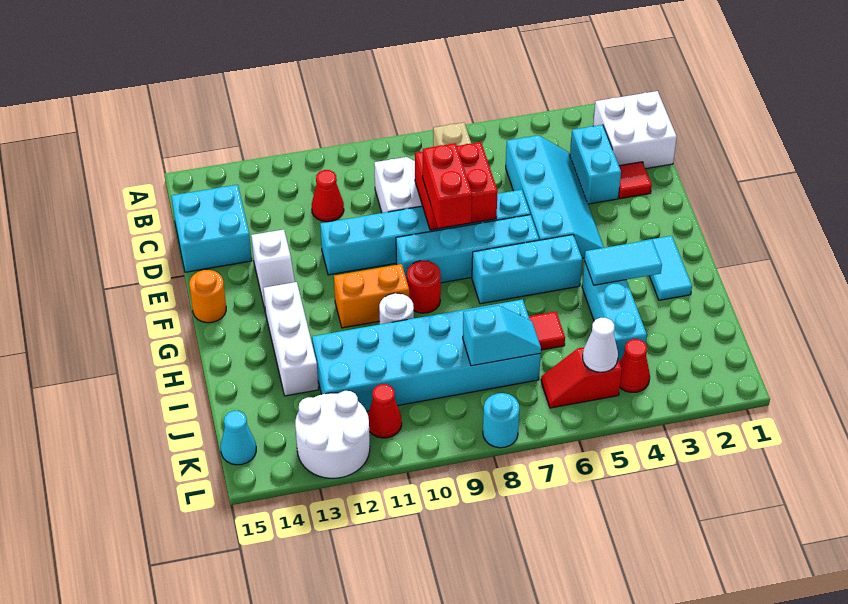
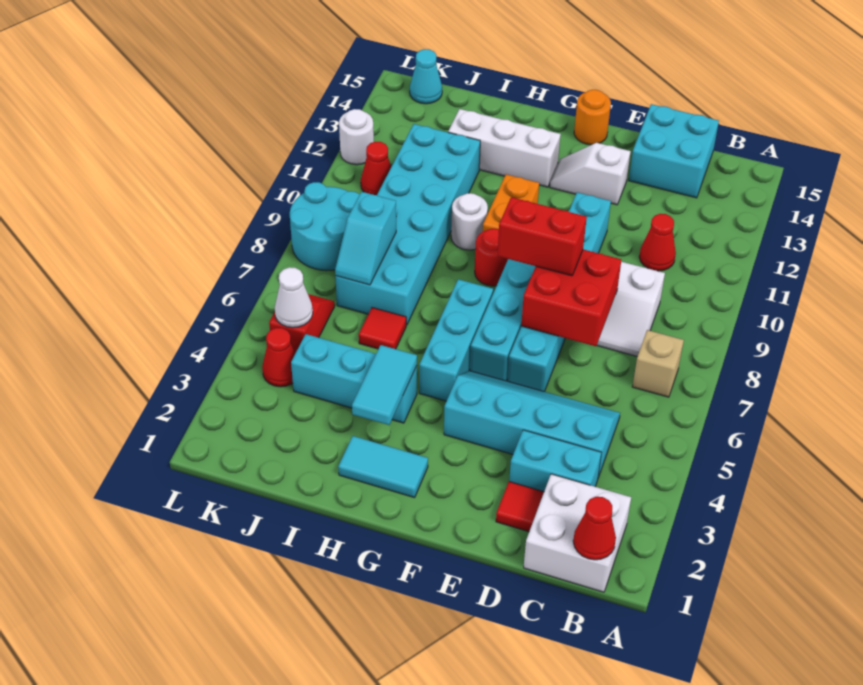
none -> red 1x1 cone [573,497,616,560]
cyan 2x4 slope [506,135,604,258] -> cyan 2x4 slope turned to [444,370,620,478]
white 2x2 round brick [295,391,370,478] -> white 1x1 round brick [339,109,374,165]
cyan 1x1 round brick [483,393,519,448] -> cyan 2x2 round brick [290,182,360,271]

